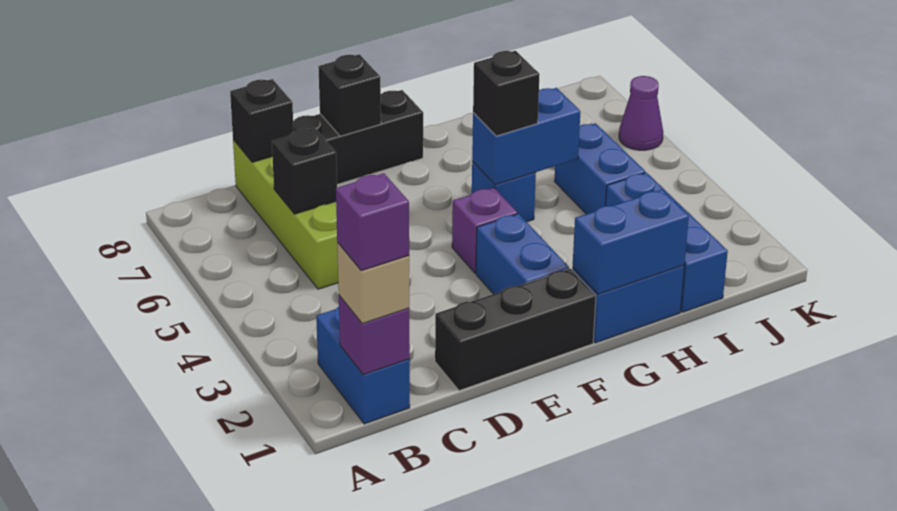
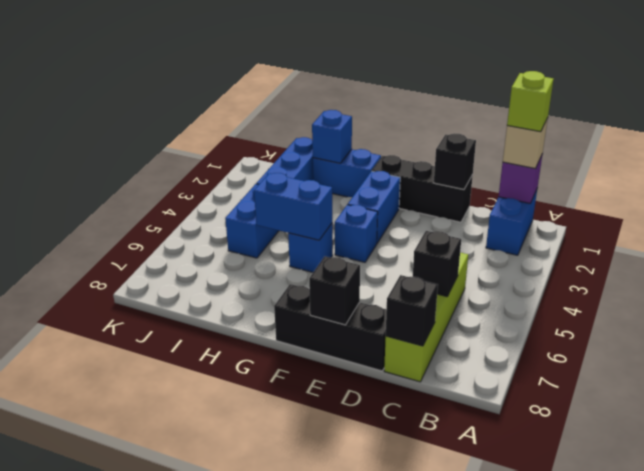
purple 1x1 brick [336,173,409,271] -> lime 1x1 brick [507,71,554,132]
purple 1x1 brick [452,188,518,273] -> blue 1x1 brick [335,205,378,262]
blue 1x2 brick [573,190,689,294] -> blue 1x1 brick [312,110,352,163]
black 1x1 brick [473,51,539,136] -> black 1x1 brick moved to [434,134,476,190]
purple 1x1 cone [619,76,663,150] -> none

